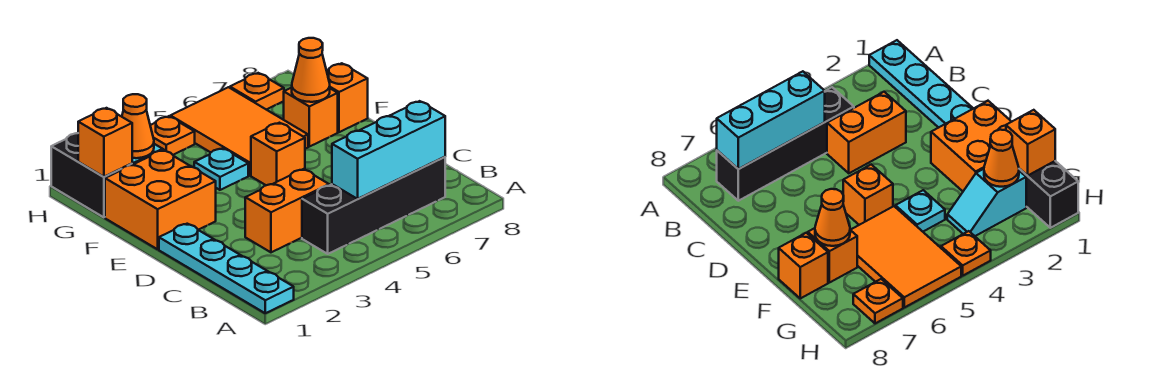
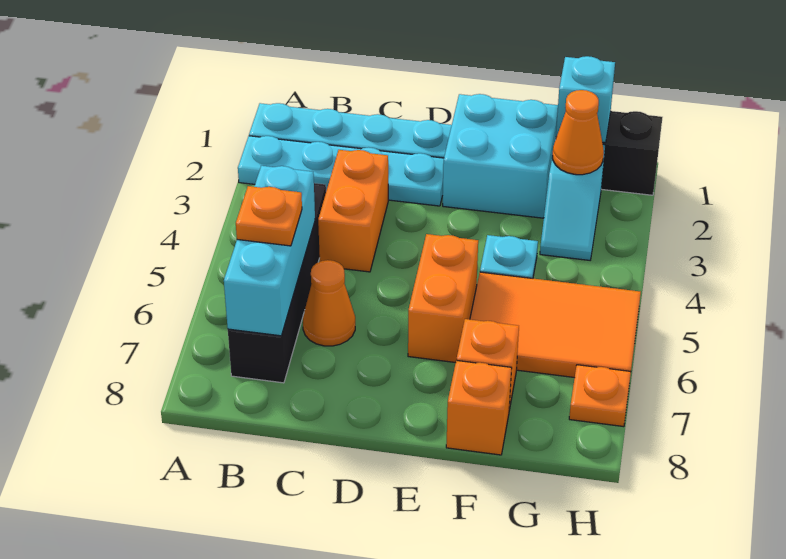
none -> cyan 1x4 plate [238,136,444,206]
orange 2x2 brick [105,150,216,249] -> cyan 2x2 brick [443,94,558,218]
orange 1x1 brick [251,123,305,185] -> orange 1x2 brick [408,234,478,363]
orange 1x1 cone [292,38,330,102] -> orange 1x1 cone moved to [303,260,355,346]
orange 1x1 brick [78,108,132,177] -> cyan 1x1 brick [556,56,615,142]
orange 1x1 plate [150,116,195,155] -> orange 1x1 plate moved to [236,186,302,246]

